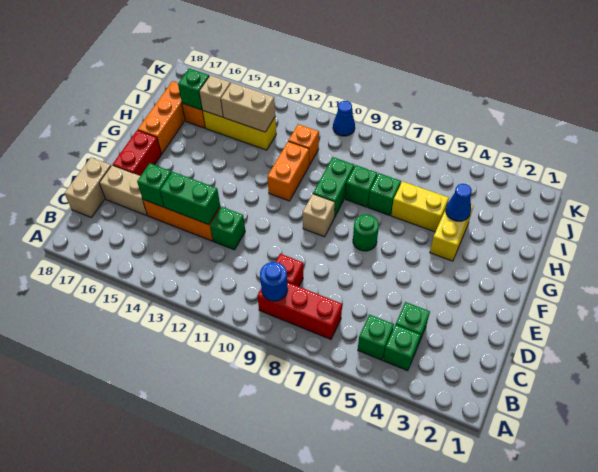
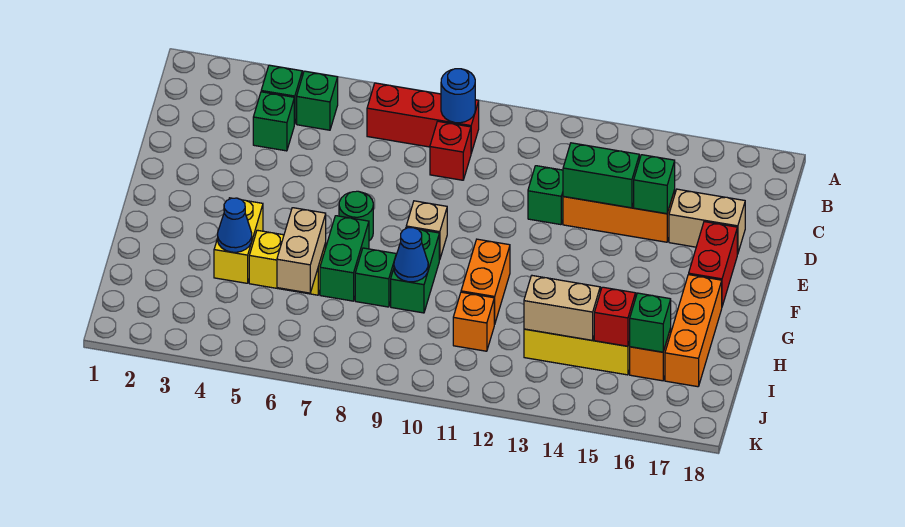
tan 1x2 brick [64,158,111,217] -> tan 1x2 brick moved to [277,208,326,293]
green 1x1 brick [368,173,401,215] -> green 1x2 brick [320,216,369,301]
tan 1x1 brick [199,75,231,117] -> red 1x1 brick [594,287,636,346]
blue 1x1 cone [333,101,355,136] -> blue 1x1 cone moved to [394,228,428,282]

